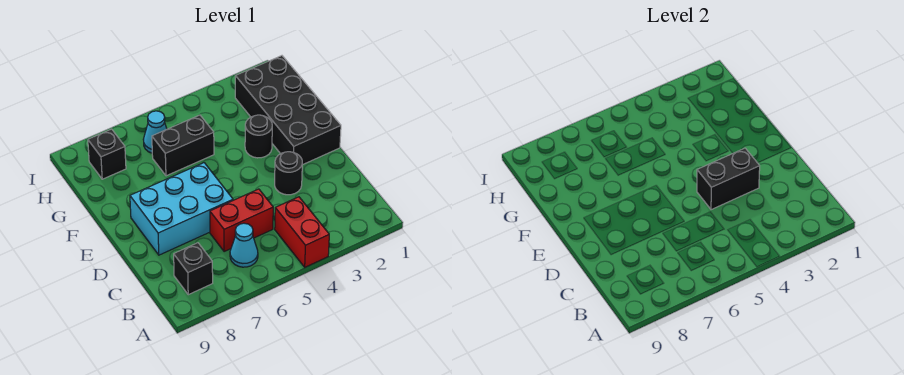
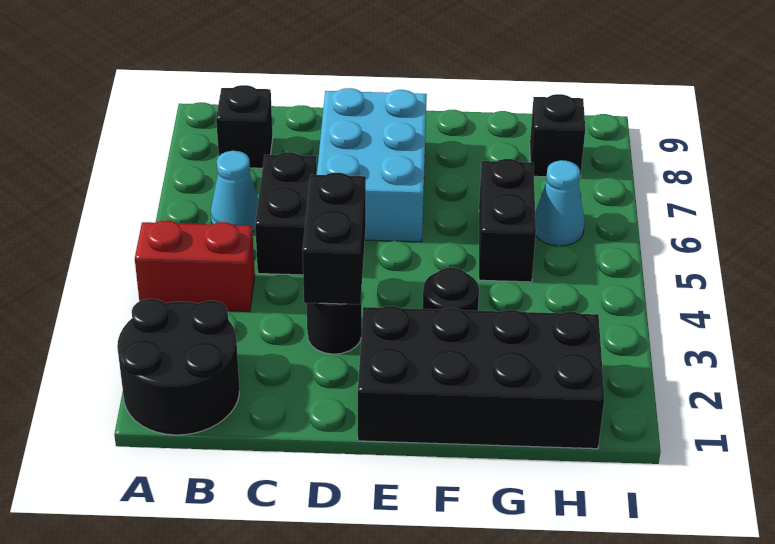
none -> black 2x2 round brick [117,299,239,435]
red 1x2 brick [210,189,273,252] -> black 1x2 brick [255,152,316,275]

